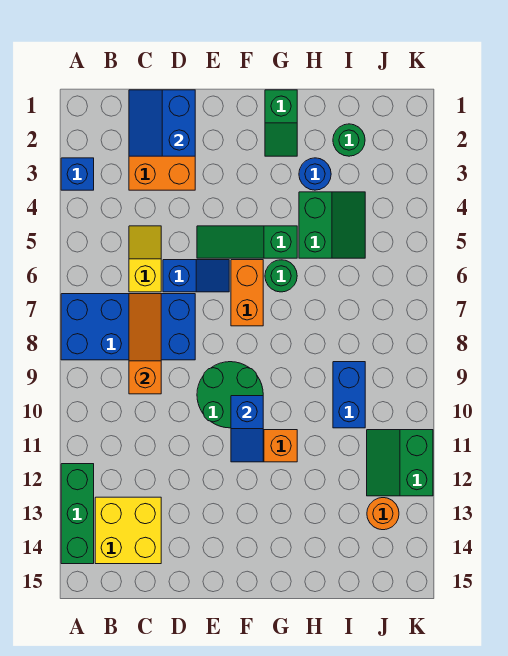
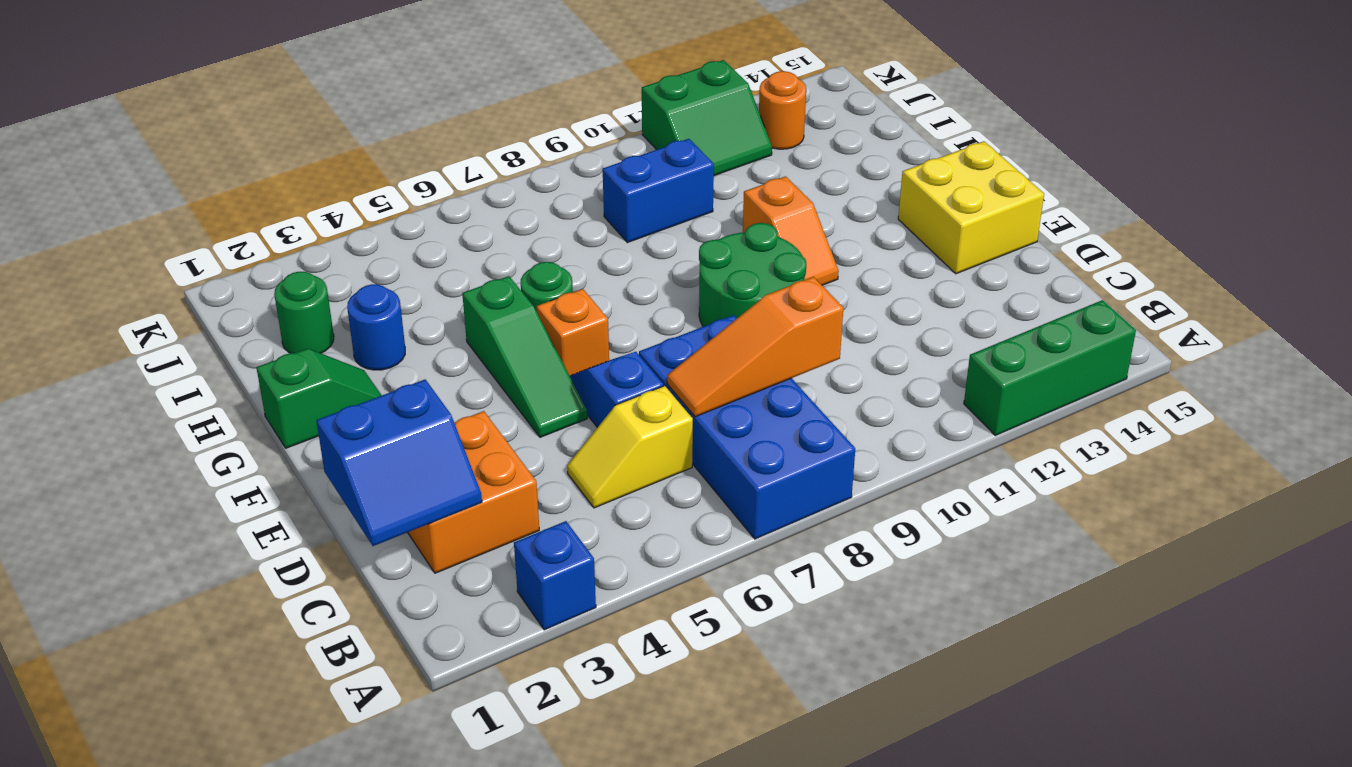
yellow 2x2 brick [95,497,161,564] -> yellow 2x2 brick moved to [898,141,1044,274]
orange 1x2 brick [231,260,263,326] -> orange 1x1 brick [537,289,609,376]
blue 1x2 slope [231,396,263,462] -> none
green 2x2 slope [299,192,365,258] -> none

